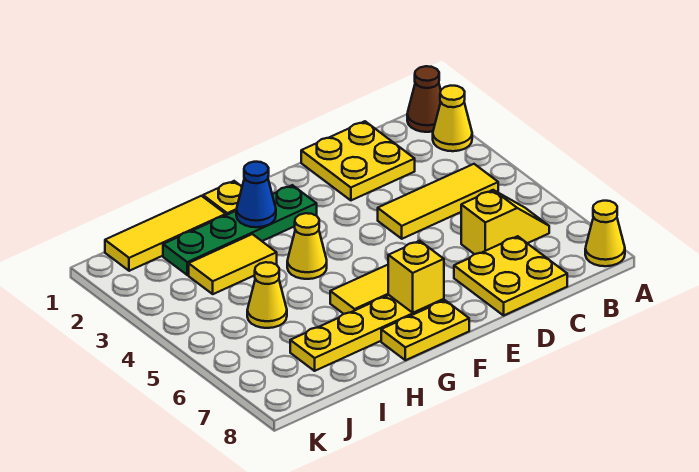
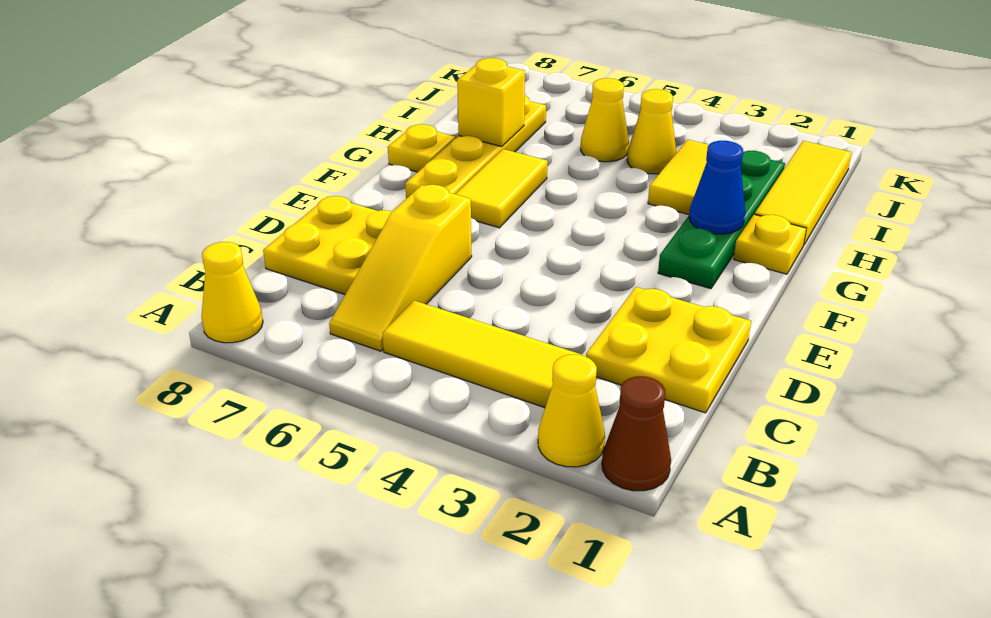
yellow 1x3 tile [378,164,498,239] -> yellow 1x3 tile turned to [382,301,582,408]
yellow 1x2 slope [461,190,549,254] -> yellow 1x3 slope [329,185,472,351]
yellow 1x1 brick [388,241,444,313] -> yellow 1x1 brick moved to [457,58,525,147]
yellow 1x2 plate [381,300,469,360] -> yellow 1x1 plate [388,124,455,172]
yellow 1x1 cone [287,213,327,279] -> yellow 1x1 cone moved to [627,89,677,174]

